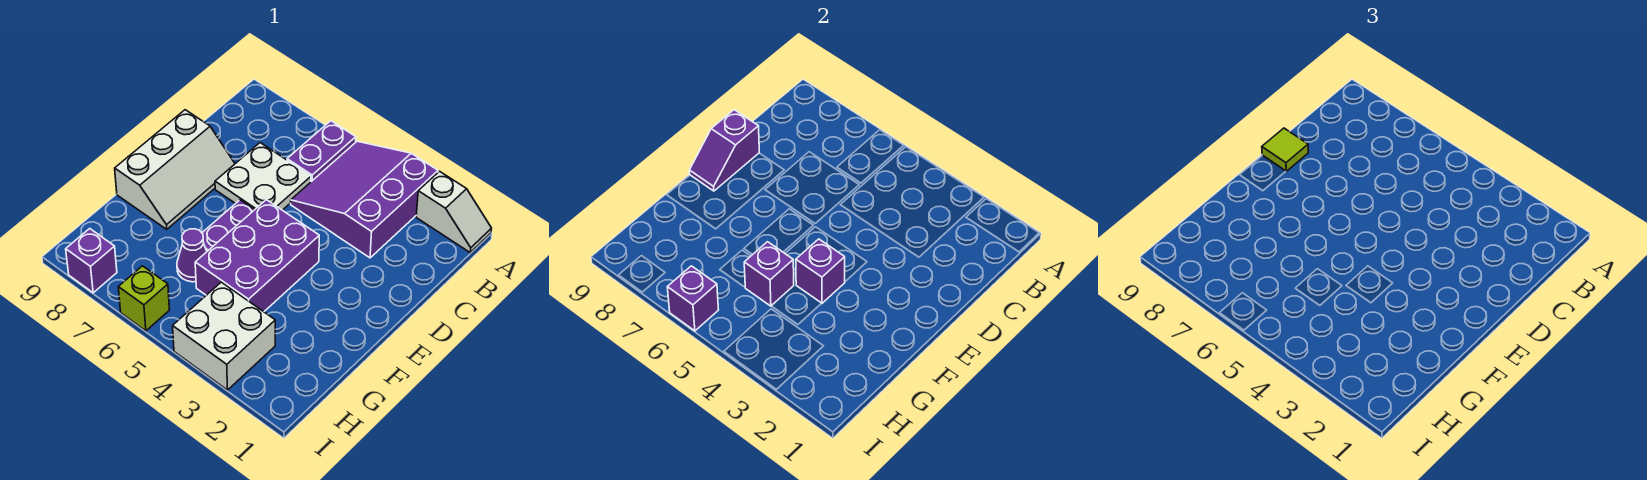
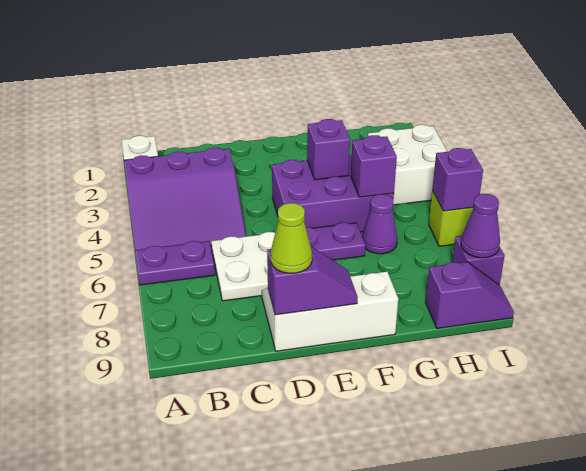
lime 1x1 tile [1262,128,1308,171] -> lime 1x1 cone [271,203,312,273]
none -> purple 1x2 slope [425,262,514,329]
none -> purple 1x1 cone [461,194,500,258]

